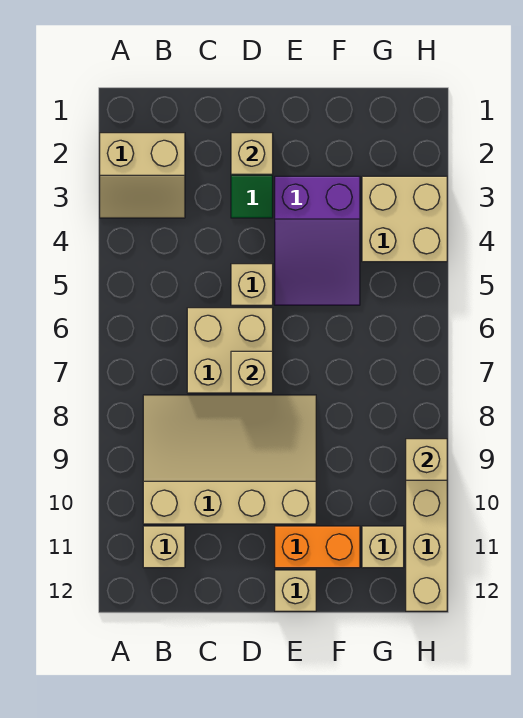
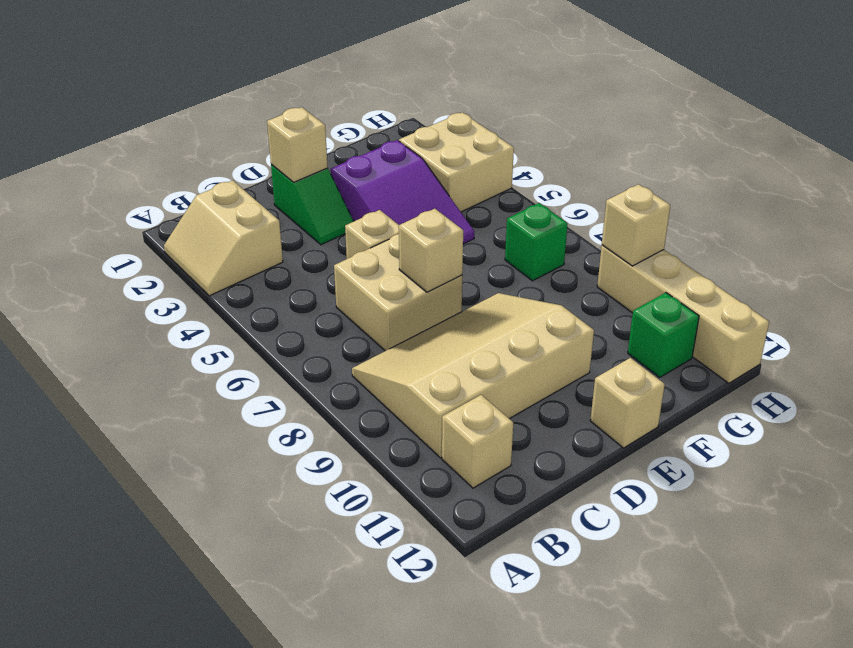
tan 2x2 slope [100,133,185,218] -> tan 2x2 slope turned to [164,180,283,296]
orange 1x2 brick [275,526,360,568] -> none
none -> green 1x1 brick [505,203,567,281]
tan 1x1 brick [362,526,404,568] -> green 1x1 brick [628,293,699,377]

